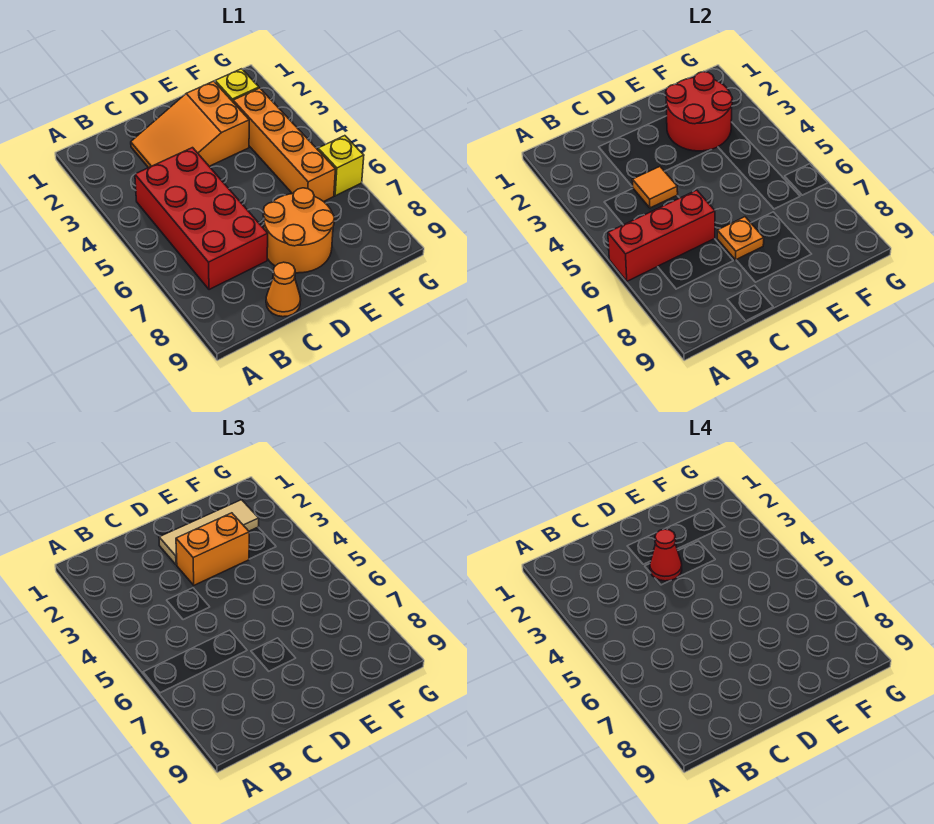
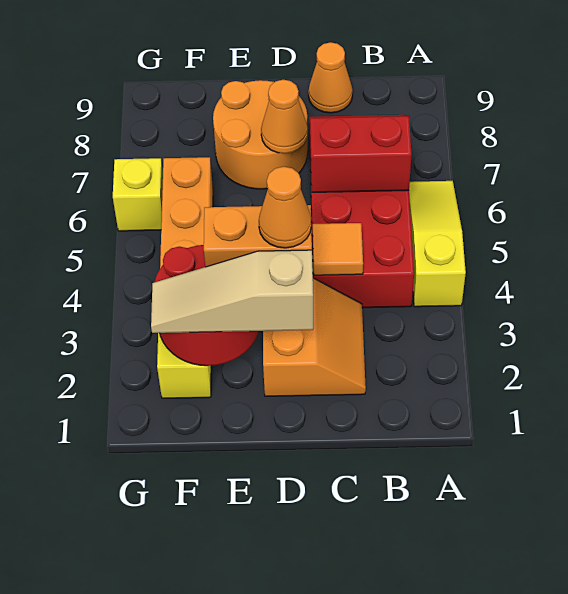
none -> yellow 1x3 slope [409,181,466,307]
red 1x3 brick [608,190,715,281] -> red 1x2 brick [310,116,411,192]
orange 2x3 slope [131,81,249,168] -> orange 2x2 slope [263,278,366,396]
tan 1x3 tile [159,500,259,565] -> tan 1x3 slope [151,250,313,333]
red 1x1 cone [650,529,682,581] -> orange 1x1 cone [259,167,311,248]
orange 1x1 plate [717,217,764,260] -> orange 1x1 cone [261,80,308,153]

